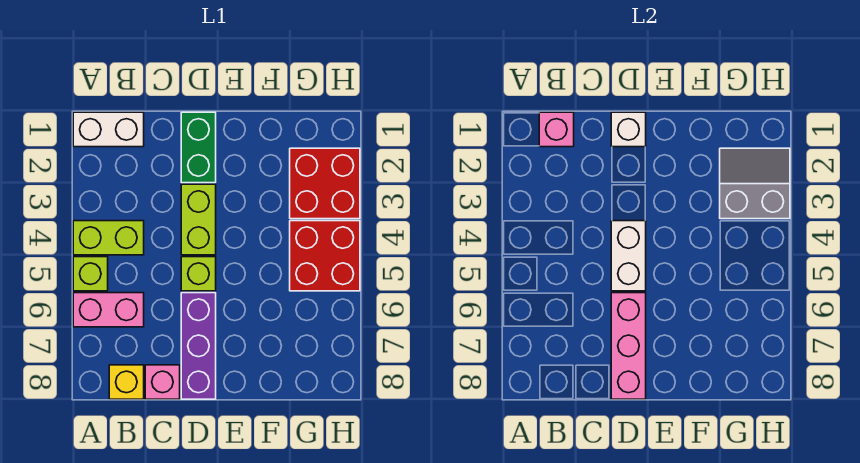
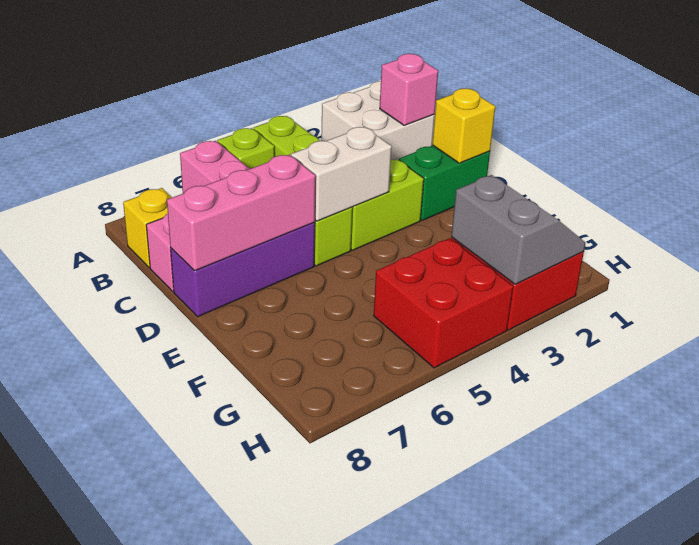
white 1x2 brick [73,112,144,147] -> white 2x2 brick [321,81,435,160]
white 1x1 brick [611,112,646,147] -> yellow 1x1 brick [432,88,495,163]

